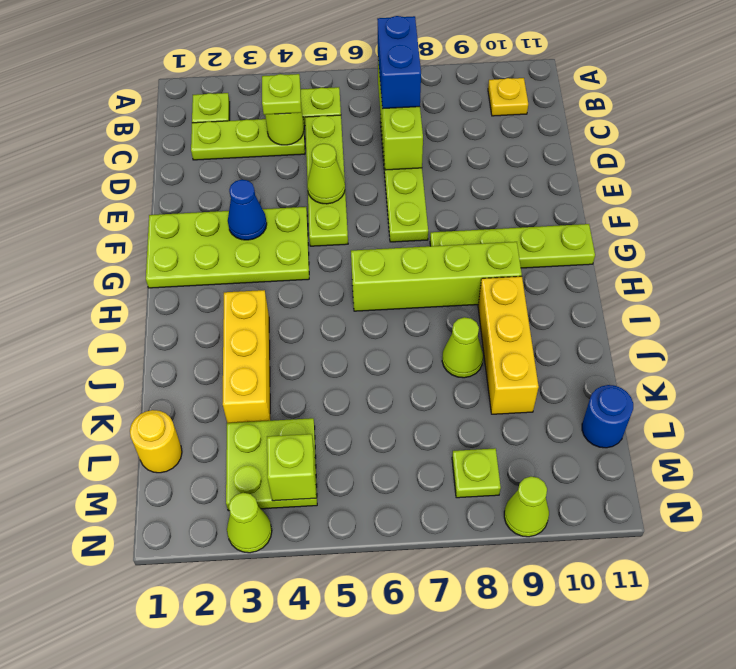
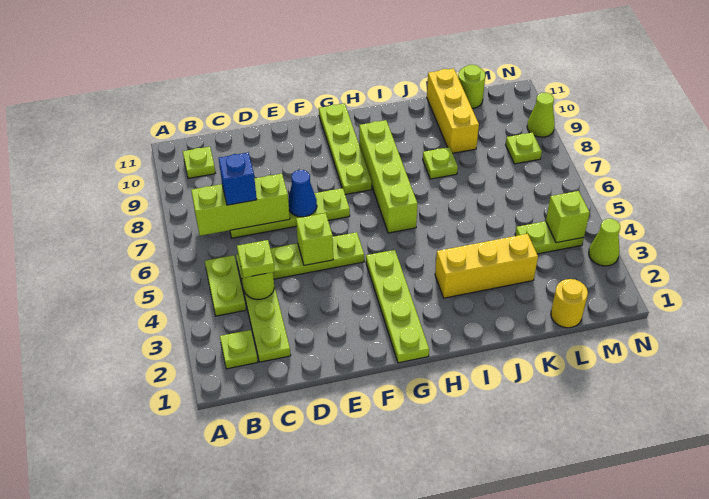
blue 1x2 brick [377,16,421,109] -> blue 1x1 brick [219,153,257,205]
yellow 1x1 plate [488,78,528,116] -> lime 1x1 plate [183,147,215,178]
lime 1x1 cone [307,144,345,204] -> lime 1x1 brick [296,213,333,265]
lime 2x4 plate [146,207,309,288] -> lime 1x4 plate [366,250,429,363]
blue 1x1 cone [228,180,267,240] -> blue 1x1 cone moved to [288,170,317,217]
yellow 1x3 brick [478,276,539,414] -> yellow 1x3 brick turned to [427,68,479,153]
lime 1x1 cone [442,317,483,378] -> lime 1x1 plate [423,147,458,179]
lime 2x2 plate [226,418,317,511] -> lime 1x2 plate [515,221,584,254]
blue 1x1 round brick [582,385,633,448] -> lime 1x1 round brick [458,65,485,108]

